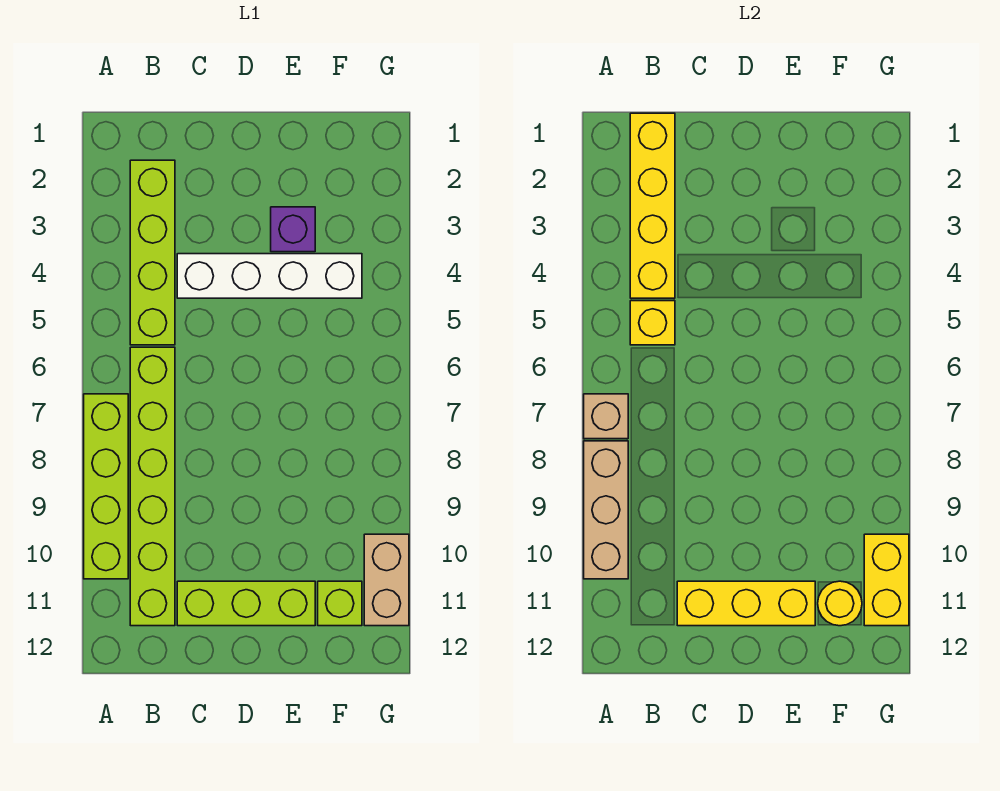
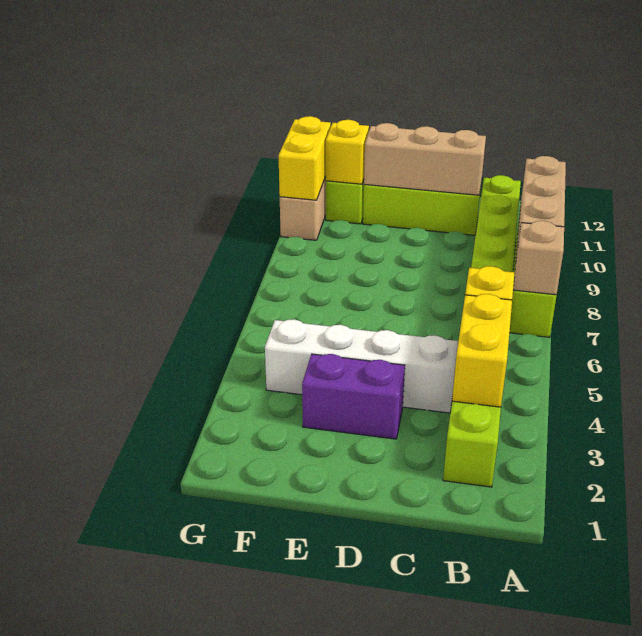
yellow 1x4 brick [630,113,675,298] -> yellow 1x2 brick [452,294,512,407]
yellow 1x3 brick [677,581,815,626] -> tan 1x3 brick [364,123,486,195]
purple 1x1 brick [271,207,315,252] -> purple 1x2 brick [302,354,405,439]
yellow 1x1 round brick [818,581,862,626] -> yellow 1x1 brick [326,120,369,184]

